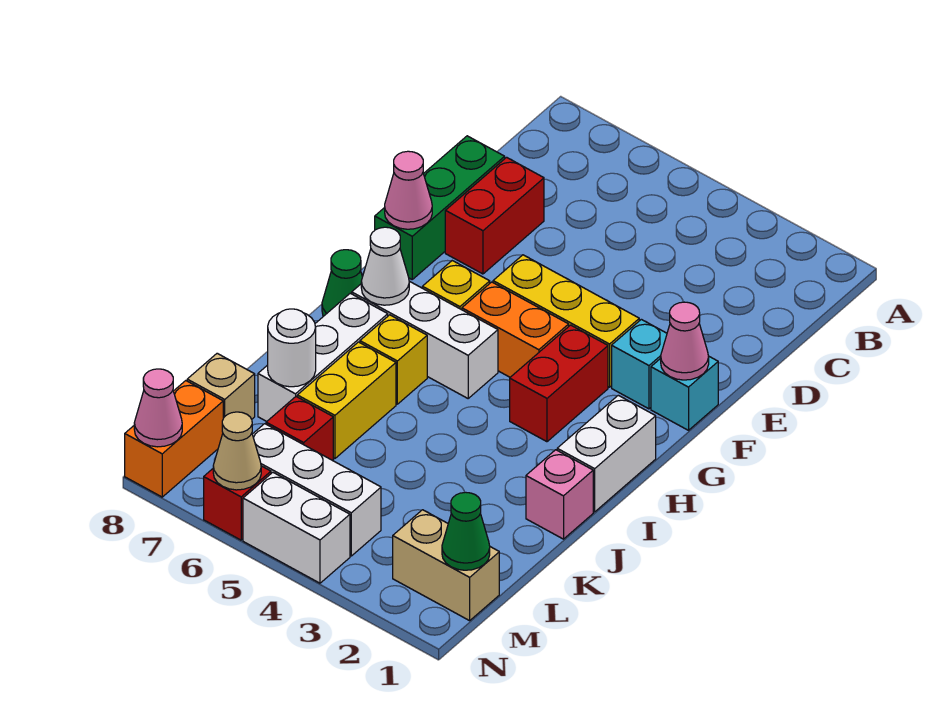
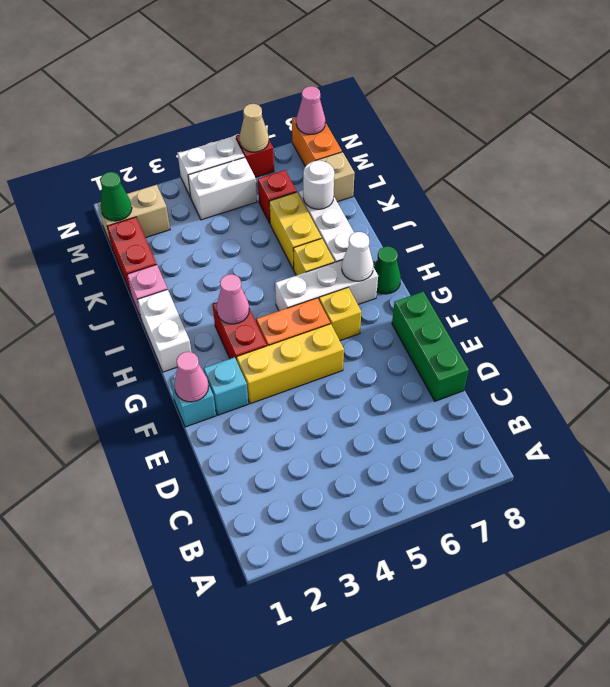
red 1x2 brick [445,157,544,274] -> red 1x2 brick moved to [107,217,157,296]
pink 1x1 cone [385,151,432,229] -> pink 1x1 cone moved to [217,274,249,324]
white 1x3 brick [252,424,381,556] -> white 1x2 brick [188,157,257,220]

